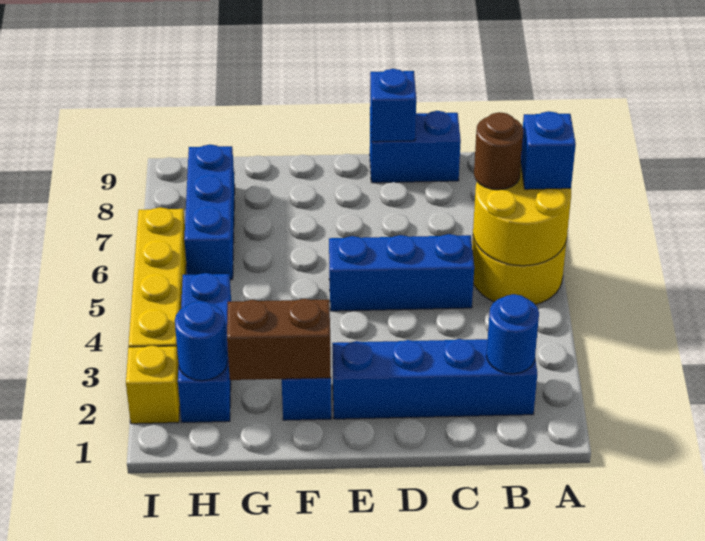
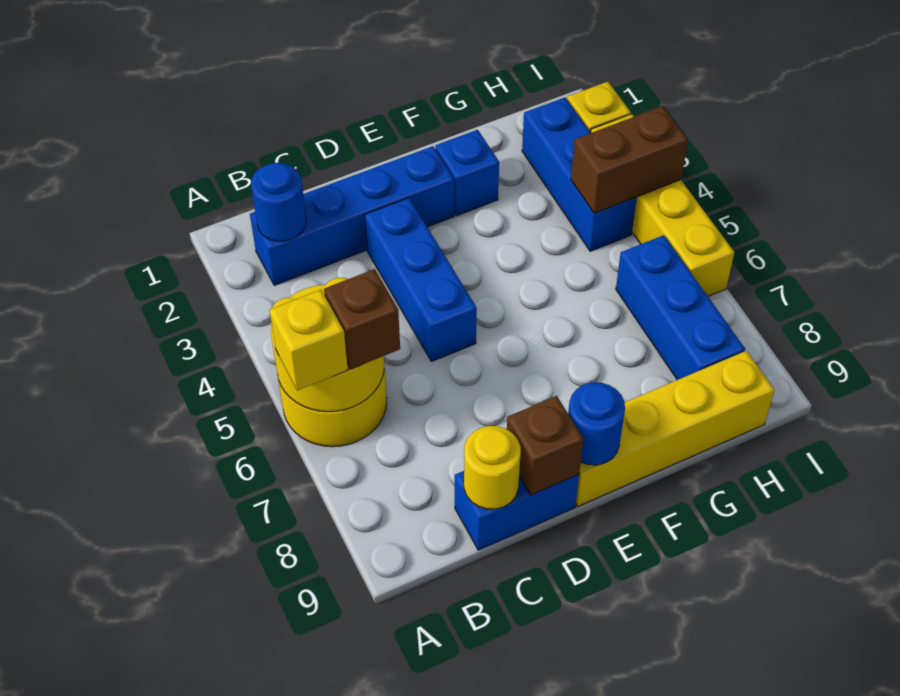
blue 1x1 brick [521,111,576,189] -> yellow 1x1 brick [270,290,348,391]
brown 1x1 round brick [474,112,524,190] -> brown 1x1 brick [324,269,400,369]
blue 1x3 brick [329,234,474,311] -> blue 1x3 brick turned to [365,198,477,362]
none -> yellow 1x1 round brick [464,426,521,509]
blue 1x1 brick [370,69,416,142] -> brown 1x1 brick [507,396,583,495]
none -> yellow 1x4 brick [576,351,774,506]
brown 1x2 brick [227,299,331,380] -> brown 1x2 brick moved to [571,106,688,213]
blue 1x1 round brick [175,301,228,381] -> blue 1x1 round brick moved to [568,382,625,465]

